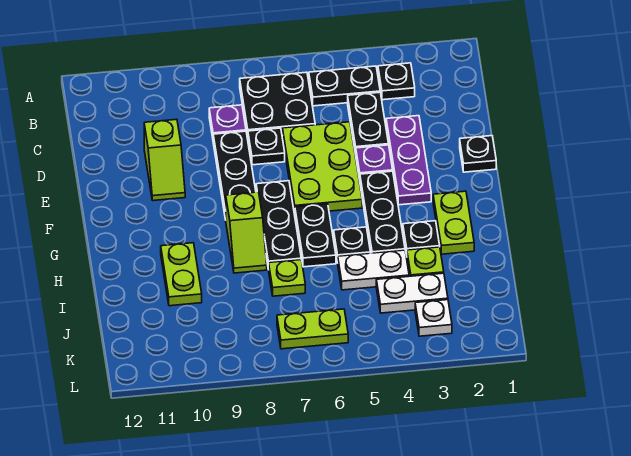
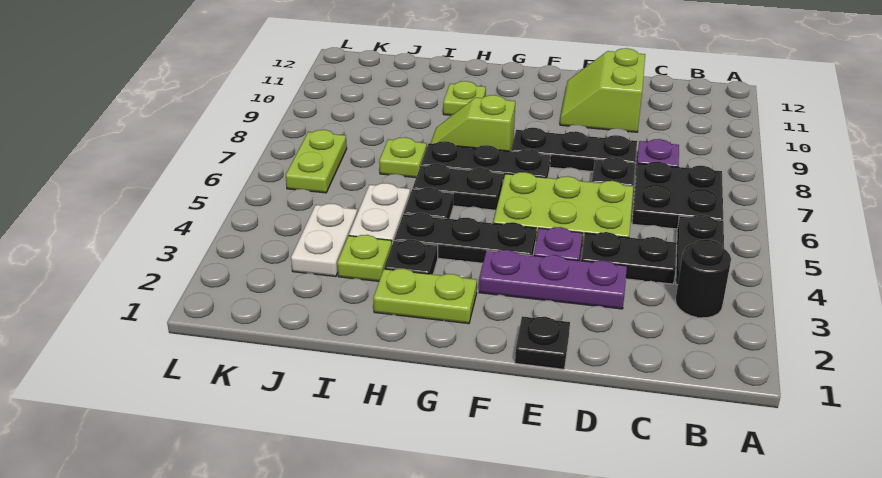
black 1x1 plate [378,63,415,100] -> black 1x1 round brick [675,239,731,318]
lime 1x2 slope [144,119,185,201] -> lime 2x2 slope [560,48,645,132]
lime 1x2 plate [161,243,202,306] -> lime 1x1 plate [443,81,486,115]
white 1x1 plate [415,300,452,336] -> none

